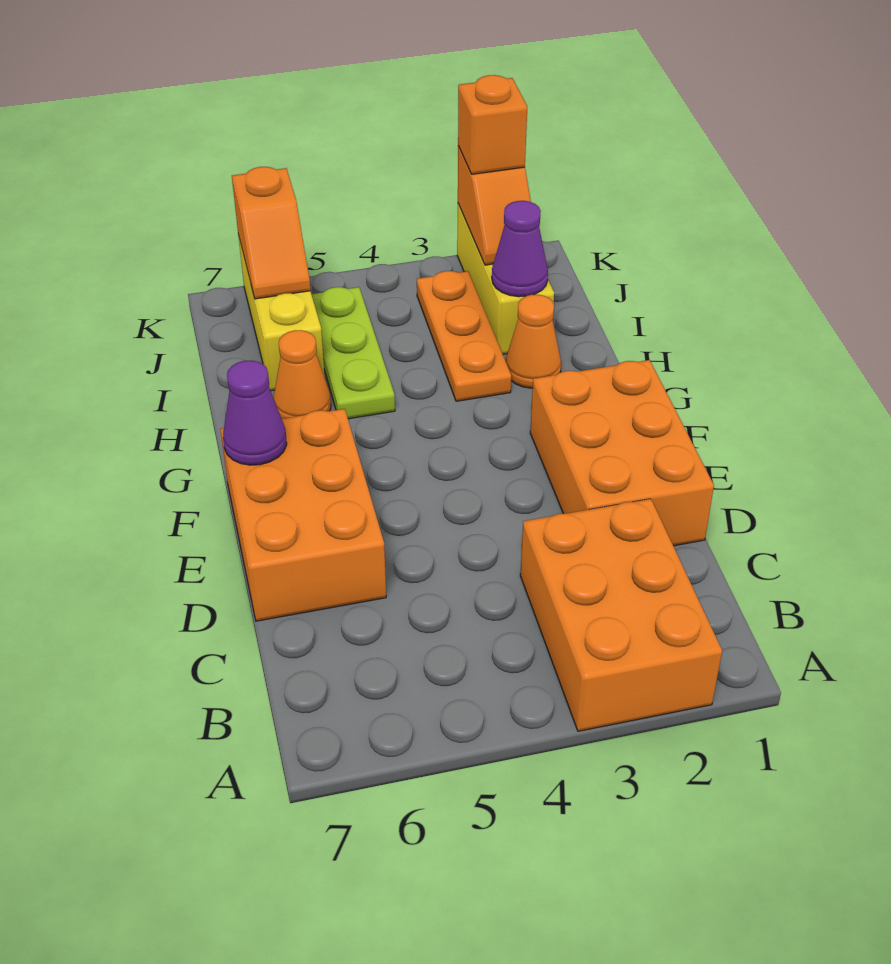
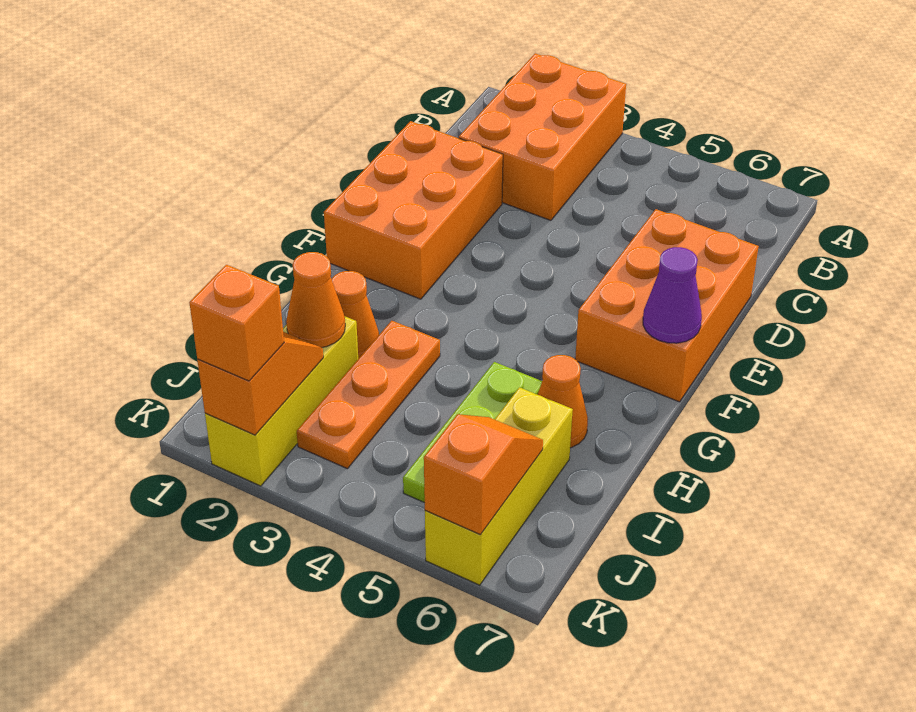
purple 1x1 cone [492,201,548,297] -> orange 1x1 cone [286,252,345,348]

